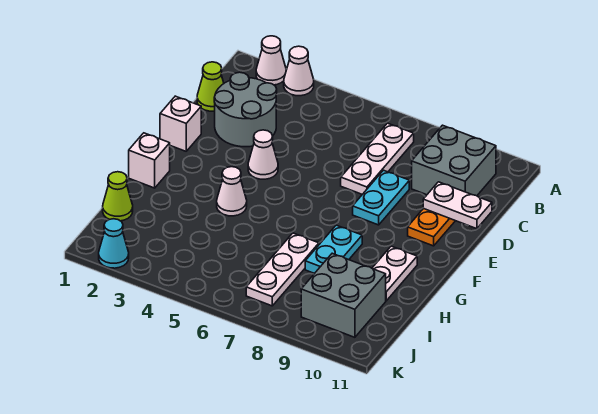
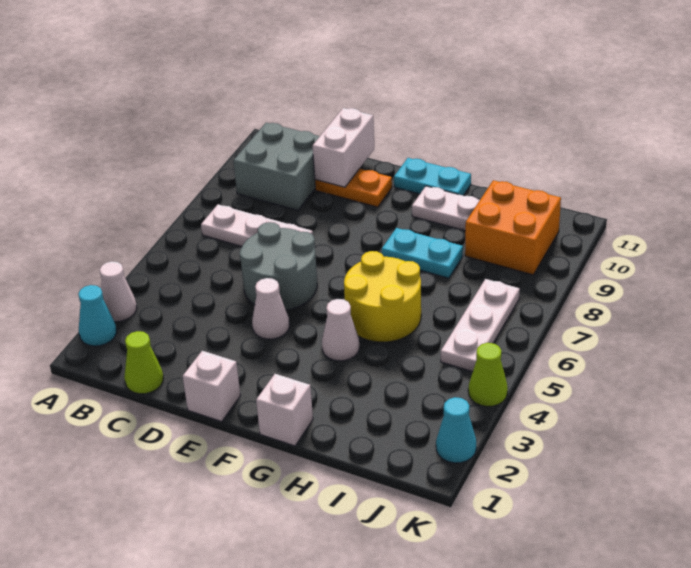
white 1x1 cone [256,36,286,85] -> cyan 1x1 cone [78,285,117,346]
grey 2x2 round brick [214,72,277,147] -> grey 2x2 round brick moved to [239,222,317,310]
cyan 1x2 plate [353,170,409,225] -> cyan 1x2 plate moved to [394,158,471,196]
white 1x2 plate [423,182,492,229] -> white 1x2 brick [313,108,374,187]
none -> yellow 2x2 round brick [344,251,421,342]
white 1x3 plate [246,233,319,306] -> white 1x3 plate turned to [441,279,520,372]
lime 1x1 cone [103,172,133,221] -> lime 1x1 cone moved to [468,343,508,406]
grey 2x2 brick [301,253,386,337] -> orange 2x2 brick [465,180,561,275]

